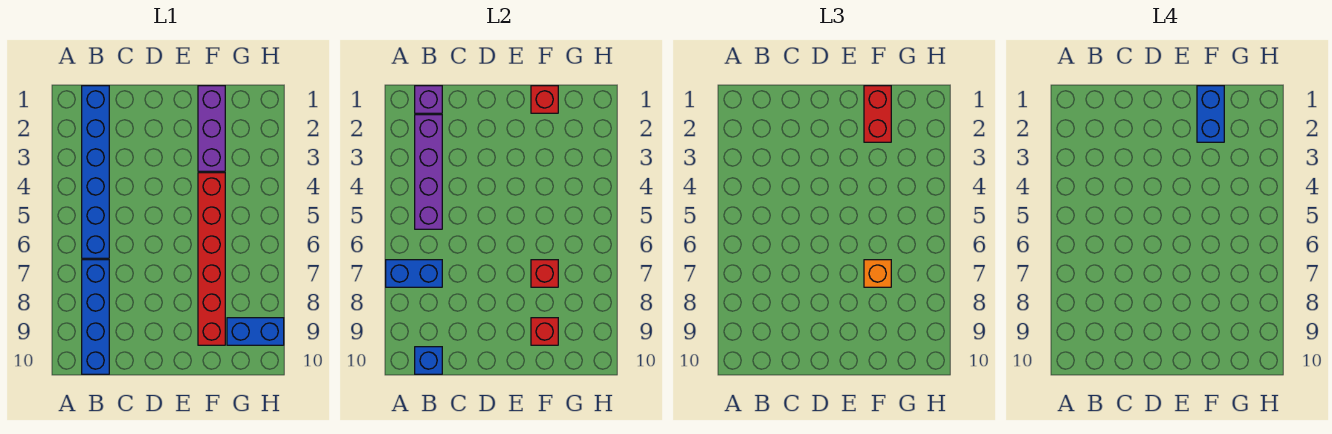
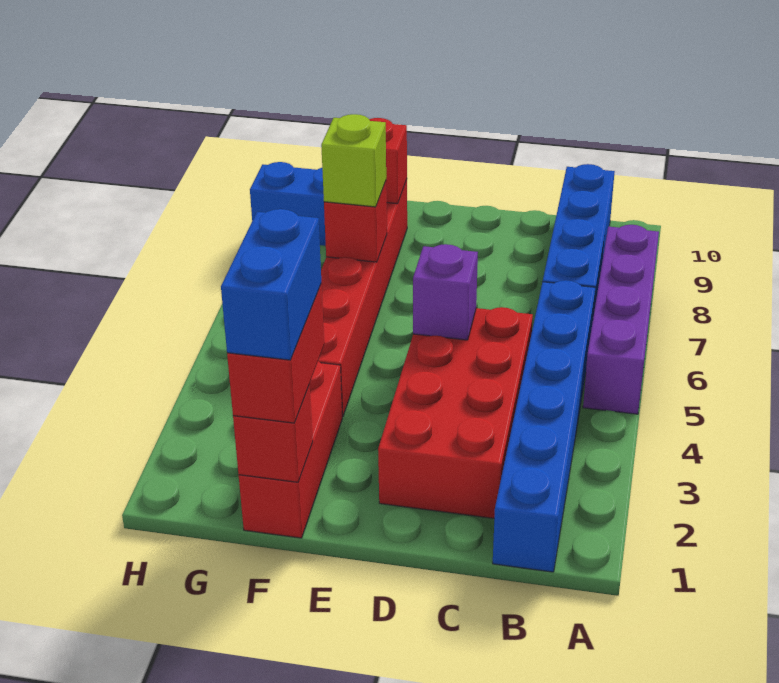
blue 1x2 brick [386,260,442,287] -> none
purple 1x1 brick [415,86,442,113] -> purple 1x1 brick moved to [413,244,478,340]
purple 1x4 brick [415,115,442,229] -> purple 1x4 brick moved to [583,225,659,414]
blue 1x1 brick [415,347,442,374] -> none
none -> red 2x4 brick [378,307,533,518]
purple 1x3 brick [198,86,225,171] -> red 1x3 brick [239,361,342,538]
orange 1x1 brick [864,260,891,287] -> lime 1x1 brick [321,114,386,207]

